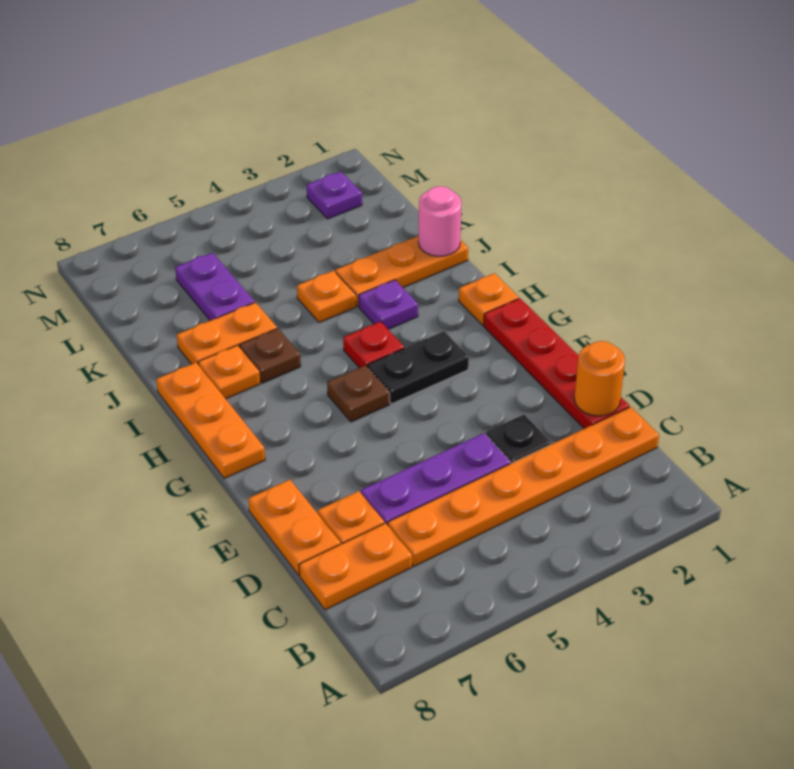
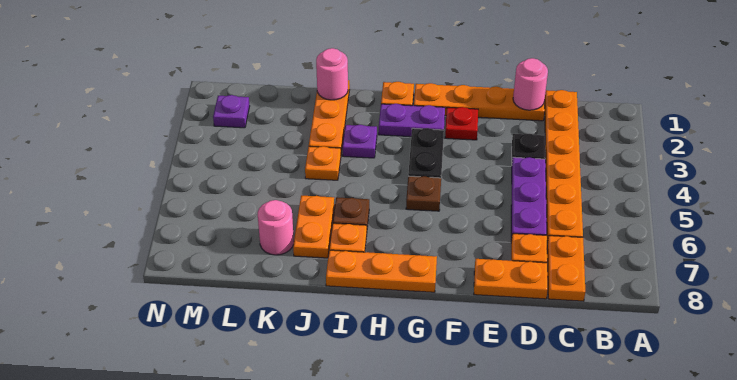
red 1x4 plate [484,298,629,429] -> orange 1x4 plate [414,83,545,121]
orange 1x1 round brick [574,341,625,416] -> pink 1x1 round brick [513,58,548,110]
red 1x1 plate [343,321,404,368] -> red 1x1 plate moved to [445,107,478,140]
purple 1x2 plate [175,253,255,321] -> purple 1x2 plate moved to [379,104,445,137]
none -> pink 1x1 round brick [258,200,294,255]

